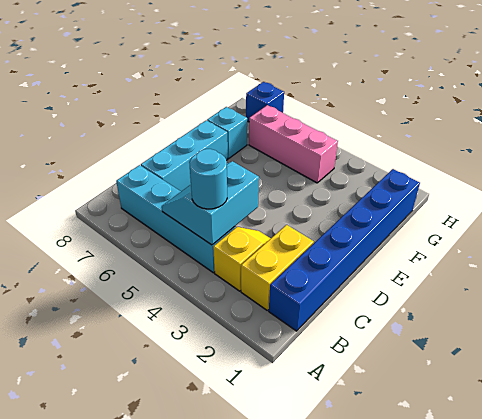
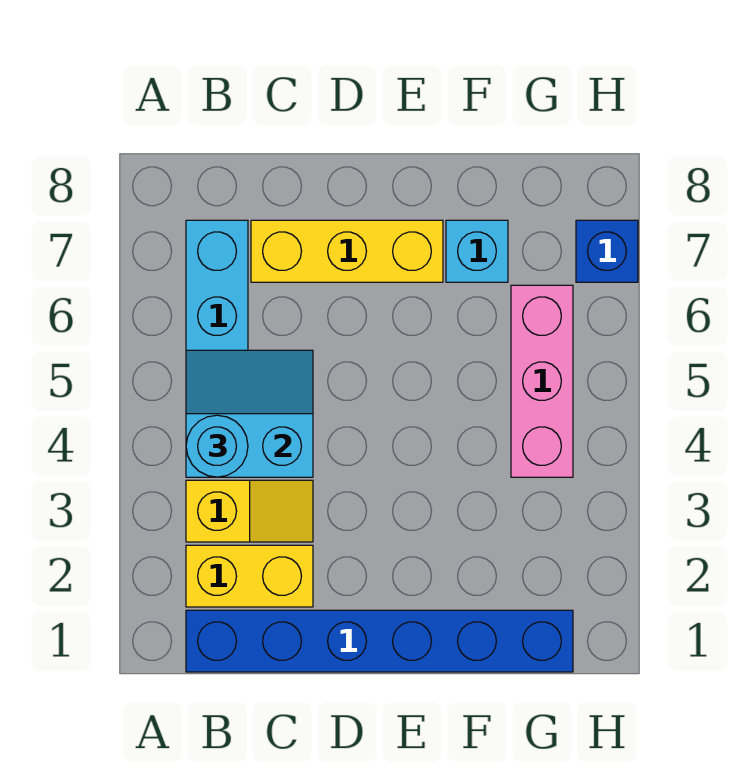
cyan 1x3 brick [141,120,228,191] -> yellow 1x3 brick [251,220,443,282]

